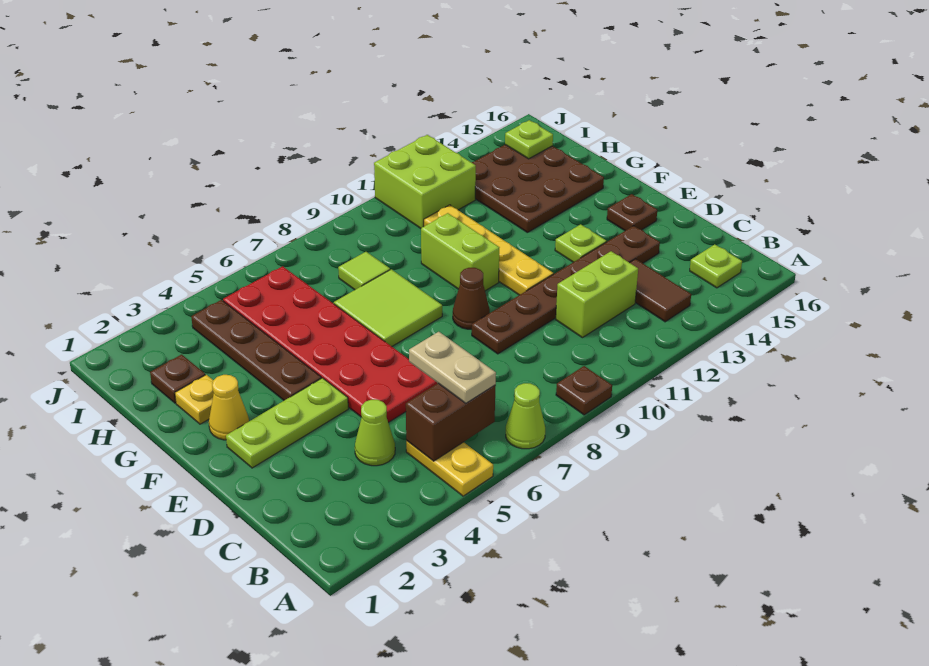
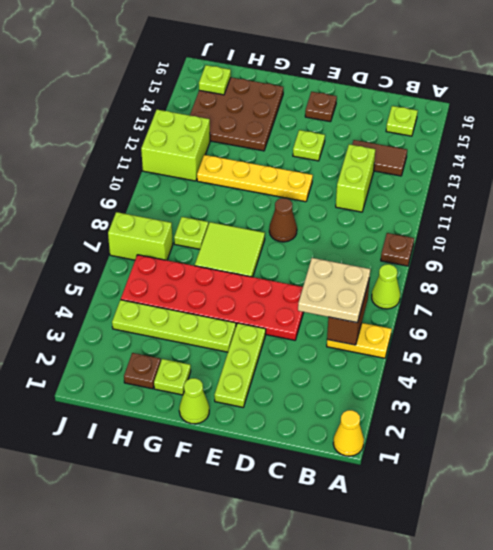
tan 1x2 plate [409,332,496,403] -> tan 2x2 plate [298,258,370,323]
lime 1x1 cone [355,400,395,466] -> lime 1x1 cone moved to [179,378,209,424]
brown 1x6 plate [472,226,660,354] -> none
yellow 1x1 cone [209,375,249,440] -> yellow 1x1 cone moved to [333,410,364,456]
brown 1x4 plate [191,300,321,400] -> lime 1x4 plate [112,300,236,352]
lime 1x2 brick [421,213,499,291] -> lime 1x2 brick moved to [108,212,173,260]
yellow 1x1 plate [175,375,214,424] -> lime 1x1 plate [154,359,191,395]
lime 1x1 tile [338,252,390,290] -> lime 1x1 plate [174,217,208,249]

